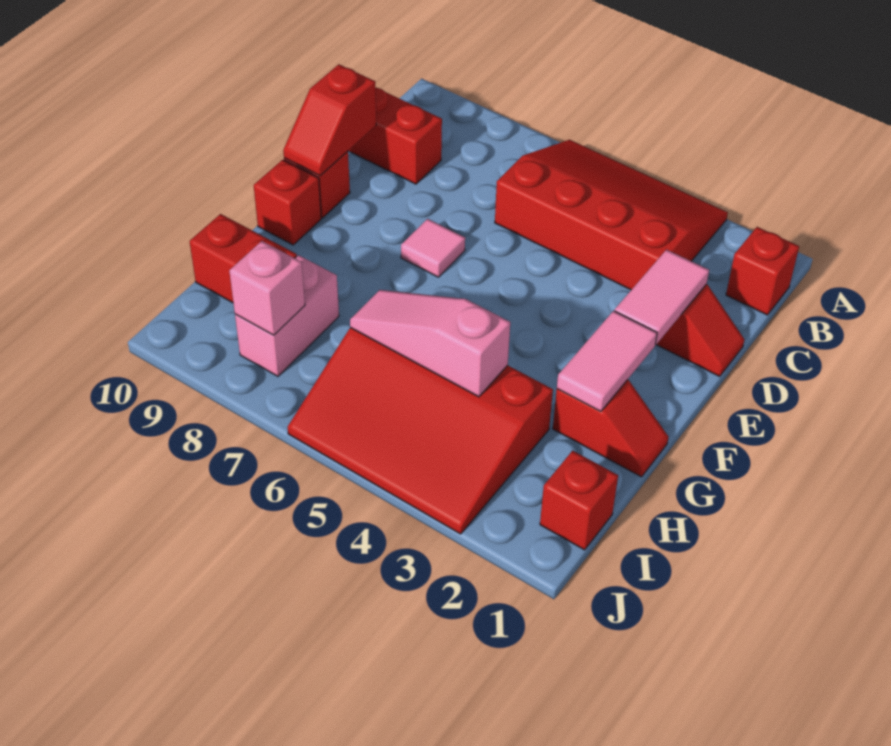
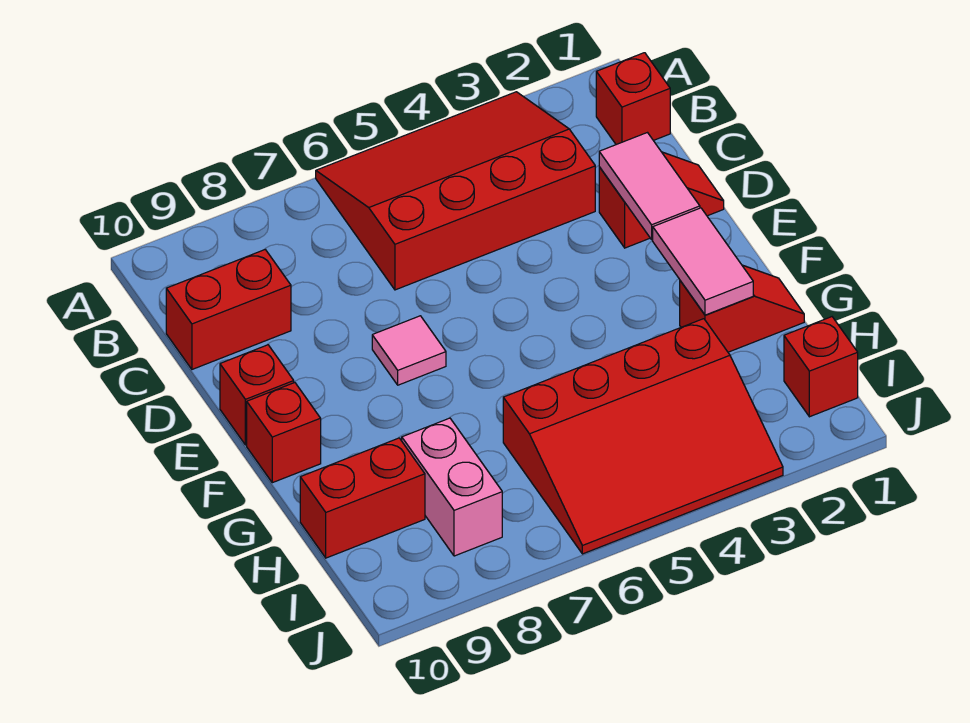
red 1x2 slope [283,64,376,176] -> none
pink 1x3 slope [350,290,510,397] -> none
pink 1x1 brick [229,241,305,335] -> none

